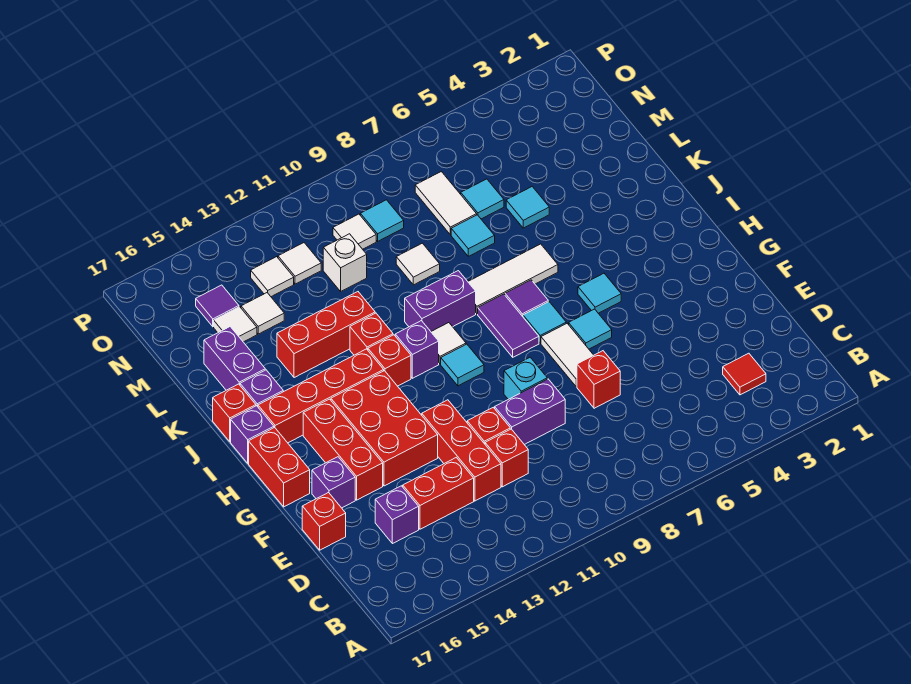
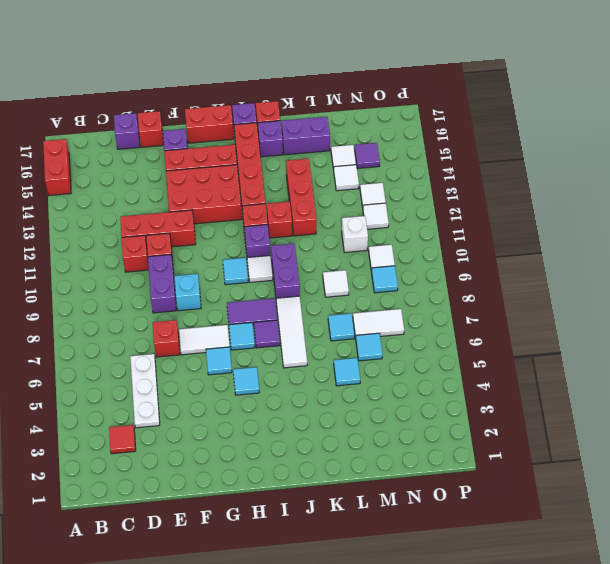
none -> white 1x3 plate [130,354,160,428]
red 1x2 brick [403,457,474,529] -> red 1x2 brick moved to [43,139,71,195]
purple 1x1 brick [375,486,419,544] -> purple 1x1 brick moved to [114,113,140,149]

